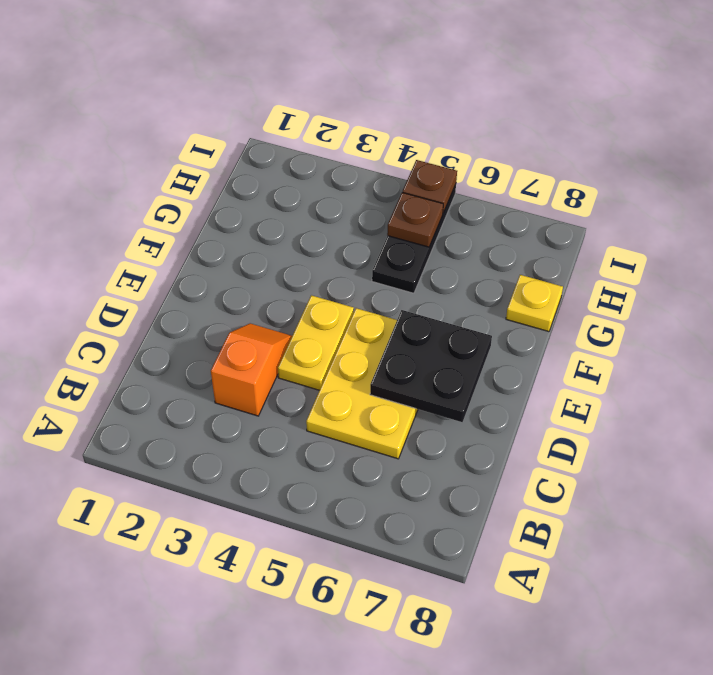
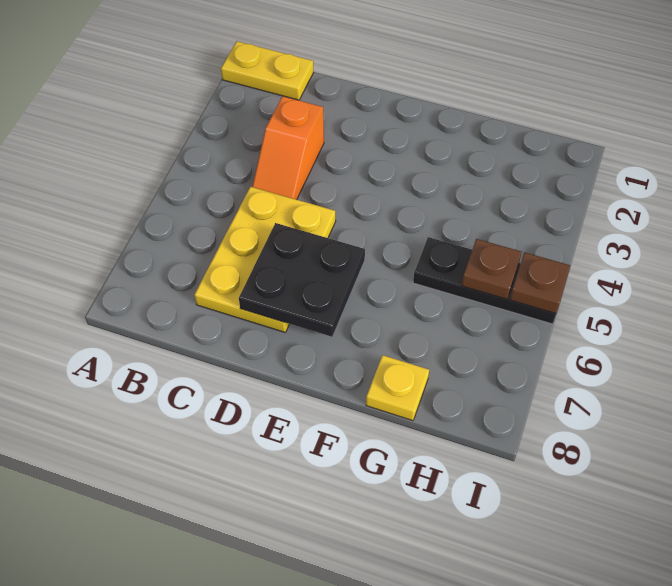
orange 1x2 slope [211,323,292,416] -> orange 1x2 slope turned to [252,96,324,200]
yellow 2x3 plate [306,308,418,459] -> yellow 2x3 plate turned to [194,187,336,333]
yellow 1x2 plate [278,295,354,390] -> yellow 1x2 plate moved to [221,41,314,100]

